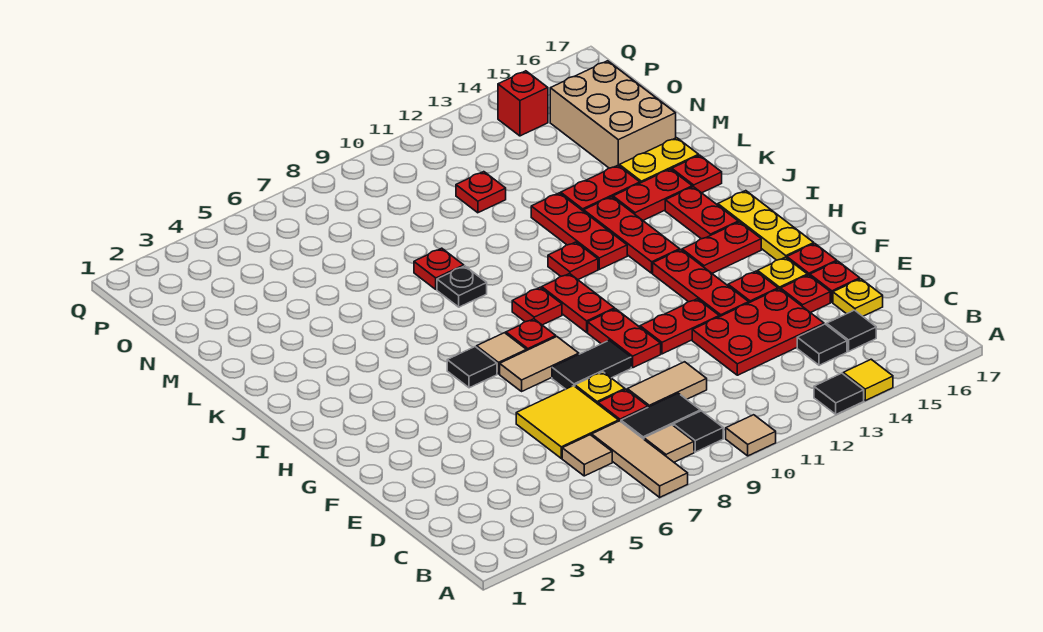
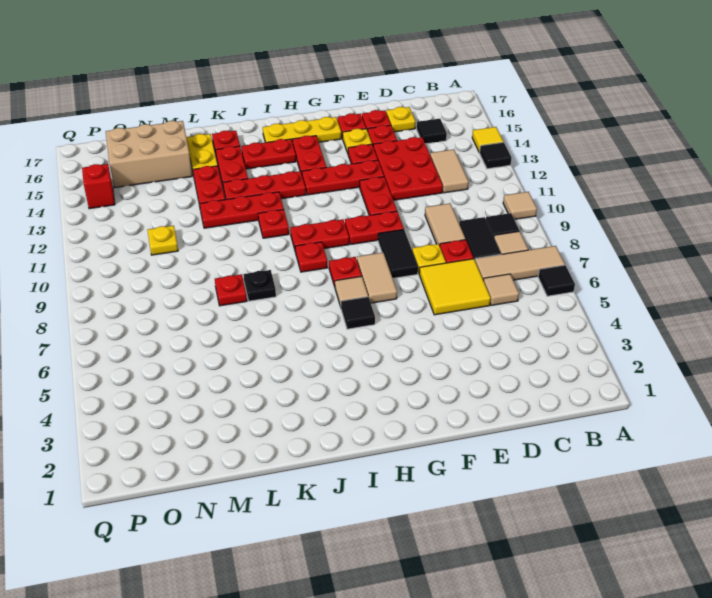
none -> tan 1x2 tile [430,149,469,193]
black 1x1 tile [797,324,847,365] -> black 1x1 tile moved to [538,265,575,296]
red 1x1 plate [456,172,506,213] -> yellow 1x1 plate [148,226,178,255]

